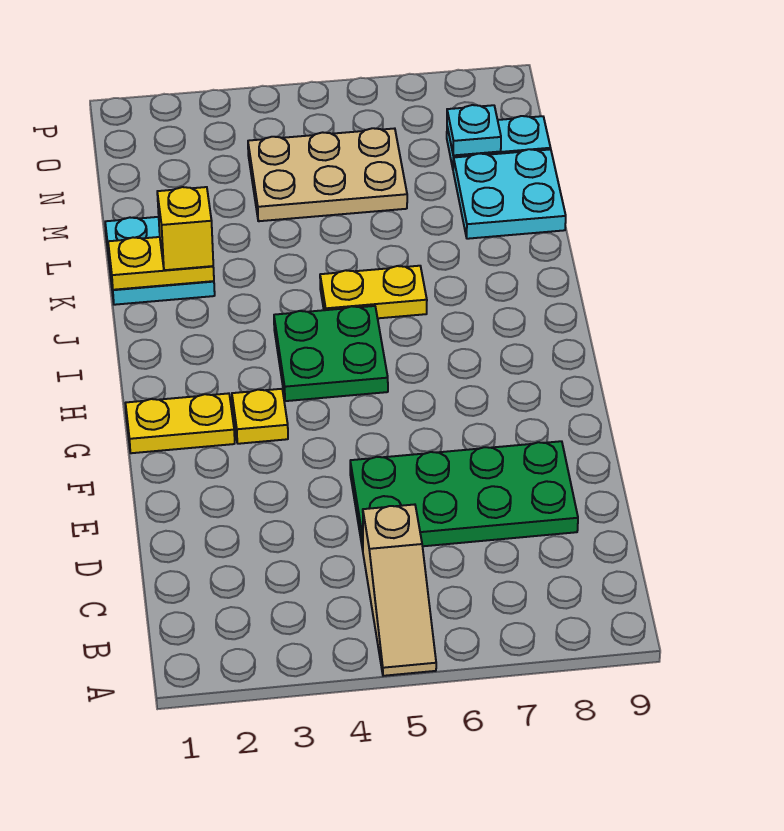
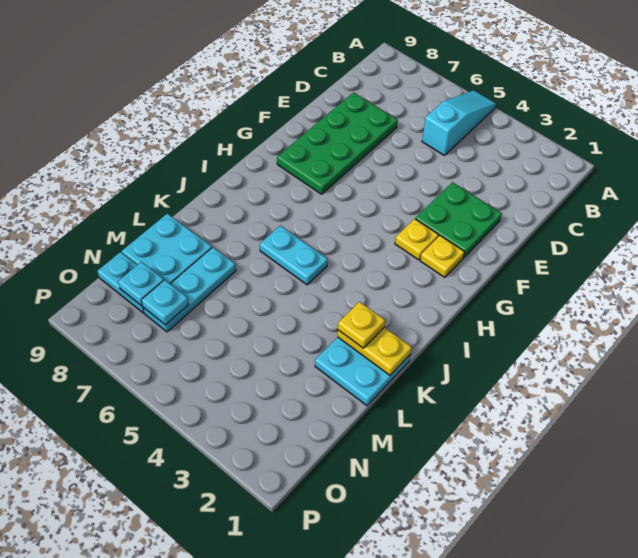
tan 1x3 slope [363,504,436,676] -> cyan 1x3 slope [422,91,496,156]
green 2x4 plate [350,441,578,549] -> green 2x4 plate turned to [277,93,398,194]
yellow 1x2 plate [126,393,235,453] -> yellow 1x1 plate [420,236,465,277]
green 2x2 plate [274,306,388,401] -> green 2x2 plate moved to [415,182,502,258]
yellow 1x2 plate [320,266,427,318] -> cyan 1x2 plate [260,226,328,285]
yellow 1x1 brick [157,187,213,270] -> yellow 1x1 plate [338,302,385,348]
none -> cyan 1x3 plate [143,247,236,332]
tan 2x3 plate [248,128,407,221] -> none
none -> cyan 1x1 plate [141,280,189,325]

